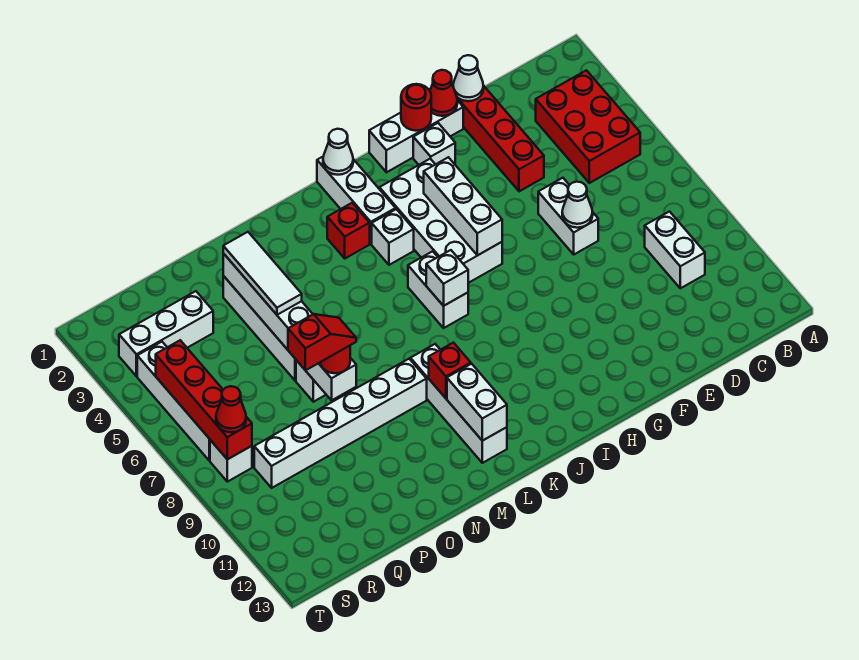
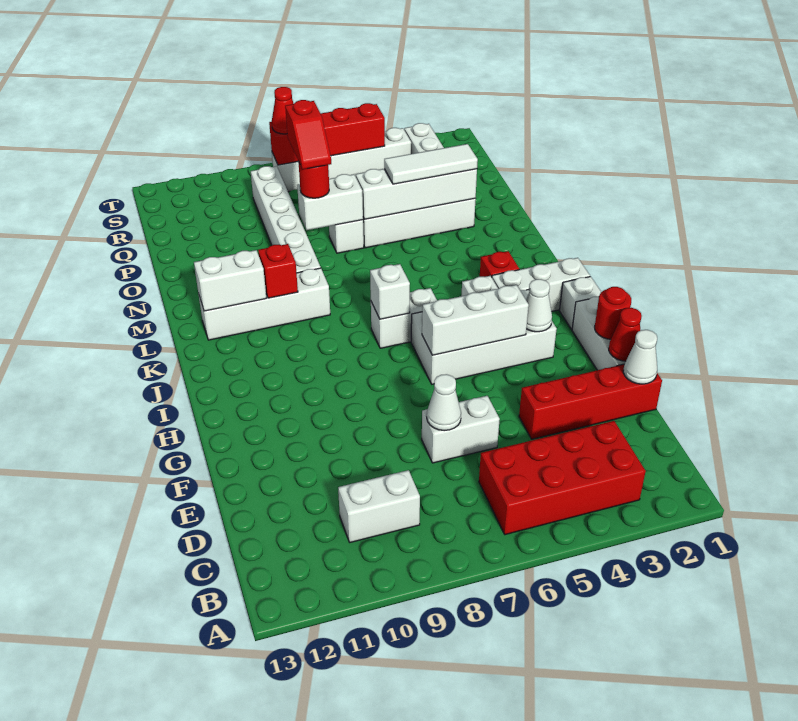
red 2x3 brick [536,70,640,183] -> red 2x4 brick [479,421,646,535]
white 1x1 brick [413,123,455,165] -> white 1x1 brick moved to [560,277,601,329]
white 1x1 cone [323,129,353,175] -> white 1x1 cone moved to [526,279,552,332]

